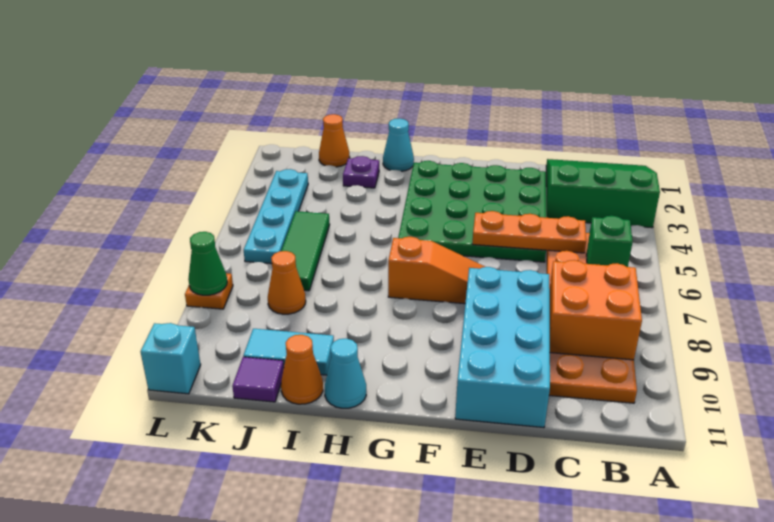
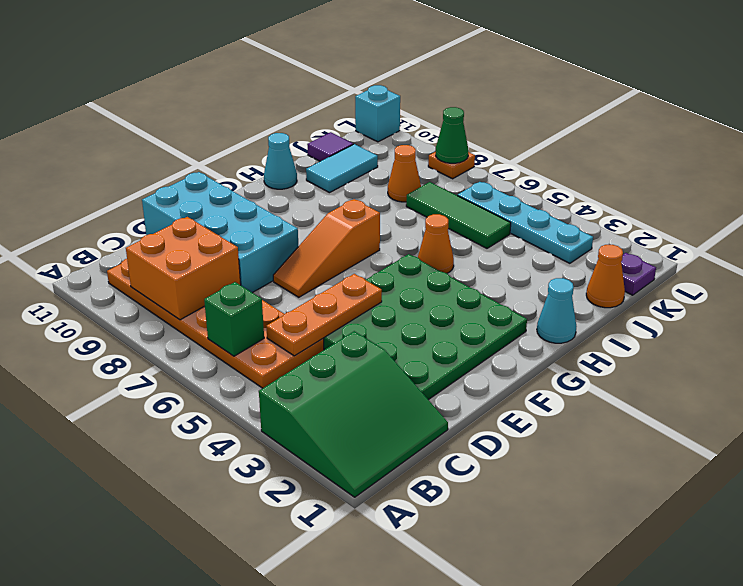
purple 1x1 plate [343,156,379,188] -> purple 1x1 plate moved to [621,253,656,295]
orange 1x1 cone [281,335,323,404] -> orange 1x1 cone moved to [418,214,454,273]

